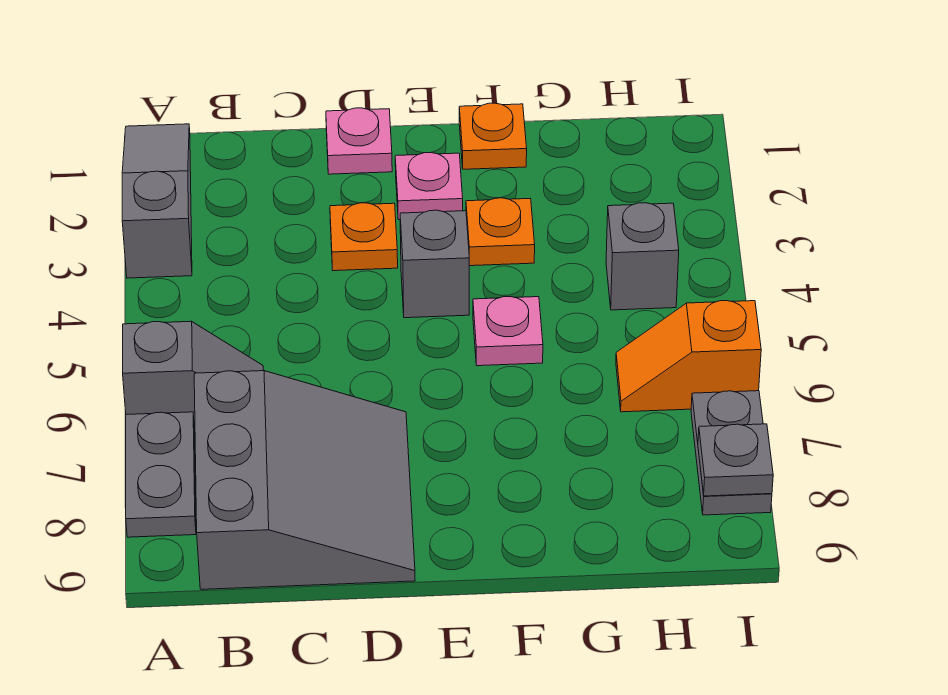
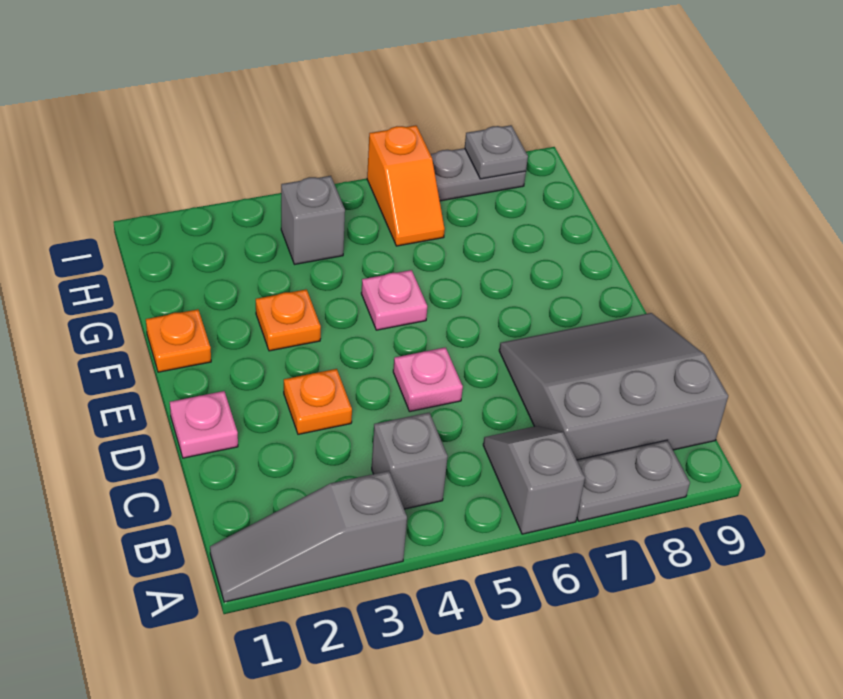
pink 1x1 plate [395,153,463,220] -> pink 1x1 plate moved to [393,347,463,412]
grey 1x1 brick [400,210,469,318] -> grey 1x1 brick moved to [372,413,448,509]

